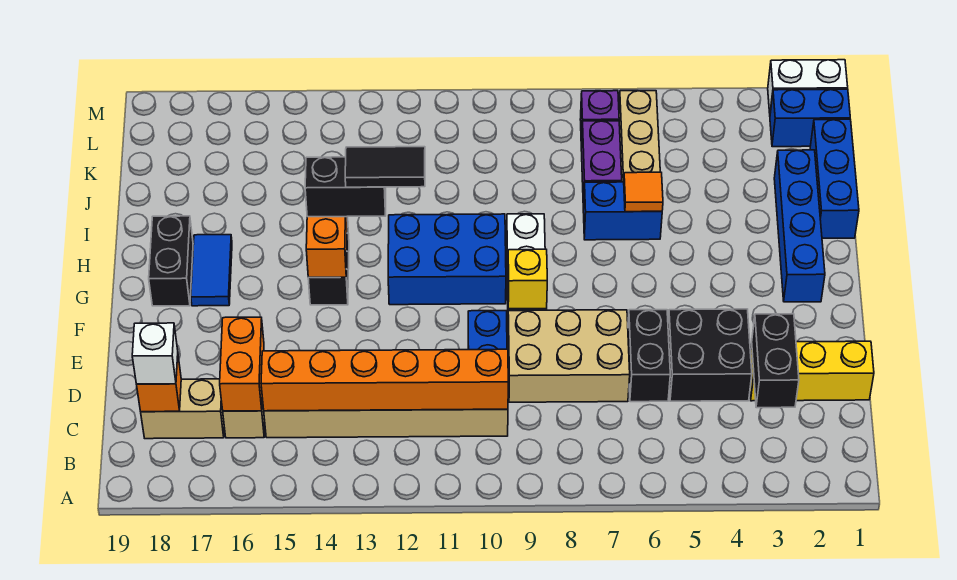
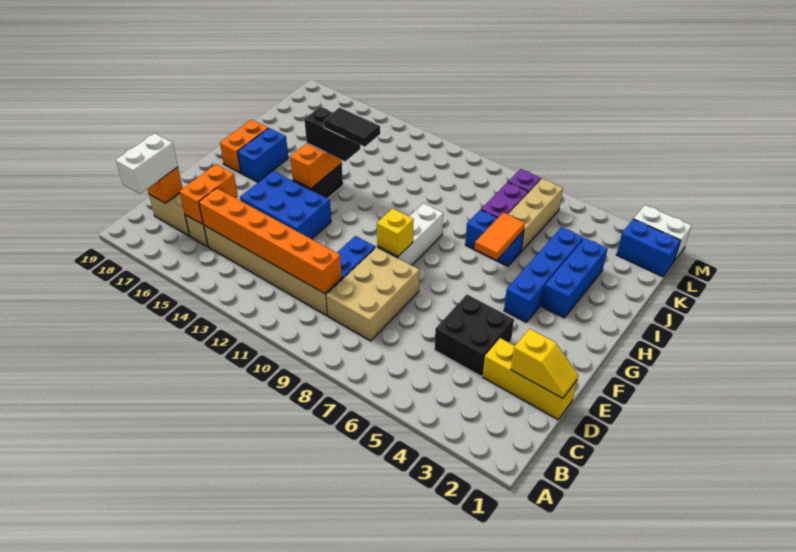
black 1x2 brick [752,314,799,408] -> none
white 1x1 brick [132,323,178,384] -> white 1x2 brick [116,133,178,194]
none -> yellow 1x2 slope [511,329,578,398]
black 1x2 brick [628,310,670,402] -> none
tan 2x3 brick [508,310,630,402] -> tan 2x3 brick turned to [326,247,419,341]
blue 1x4 brick [774,150,825,302] -> blue 1x4 brick moved to [504,227,584,322]
blue 2x3 brick [388,214,506,305] -> blue 2x3 brick moved to [240,171,331,239]
blue 1x2 tile [191,235,232,306] -> blue 1x2 brick [238,128,288,182]
black 1x2 brick [149,216,193,306] -> orange 1x2 brick [220,119,268,173]
blue 1x3 brick [810,119,859,238] -> blue 1x3 brick moved to [542,238,608,318]
orange 1x1 tile [624,172,663,212] -> orange 1x2 tile [475,213,525,260]

